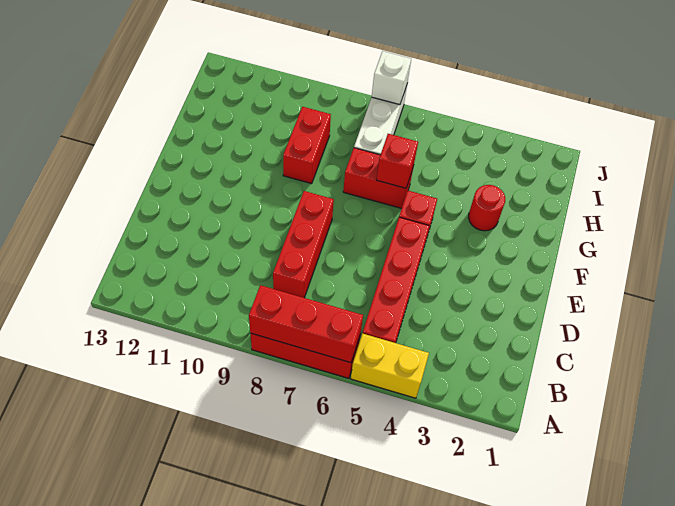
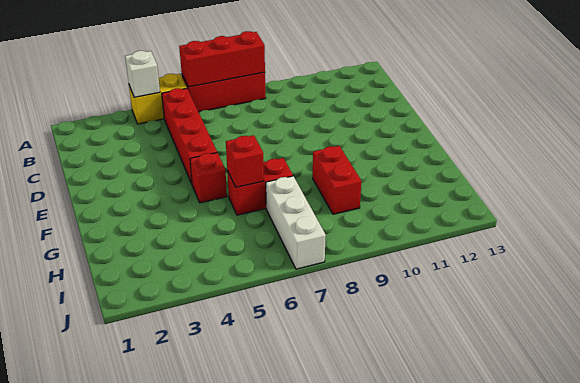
red 1x3 brick [273,191,334,298] -> none
red 1x1 round brick [469,185,505,231] -> none
white 1x1 brick [372,51,411,105] -> white 1x1 brick moved to [125,51,160,97]

